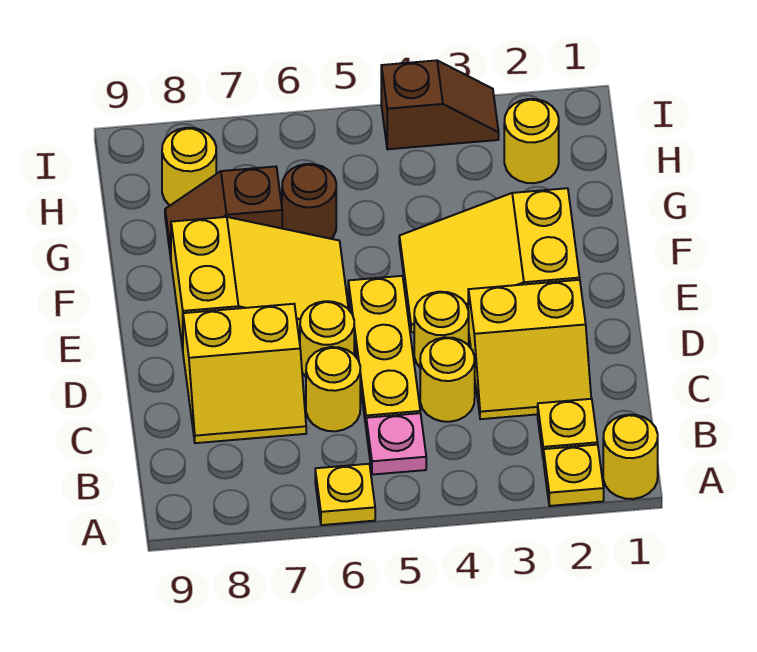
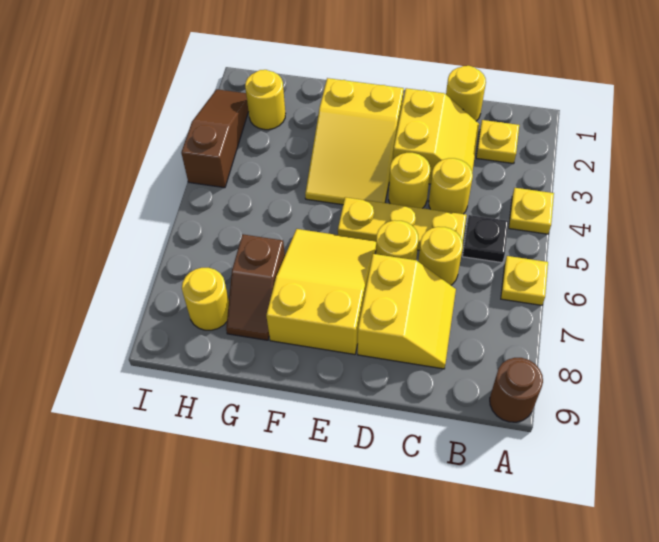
yellow 1x1 round brick [603,415,658,499] -> yellow 1x1 round brick moved to [446,66,486,121]
yellow 1x1 plate [544,445,604,506] -> yellow 1x1 plate moved to [509,188,554,234]
pink 1x1 plate [366,413,426,475] -> black 1x1 plate [462,215,509,263]
brown 1x1 round brick [282,164,336,239] -> brown 1x1 round brick moved to [490,358,543,422]
brown 1x2 slope [381,60,499,149] -> brown 1x3 slope [181,89,249,188]

